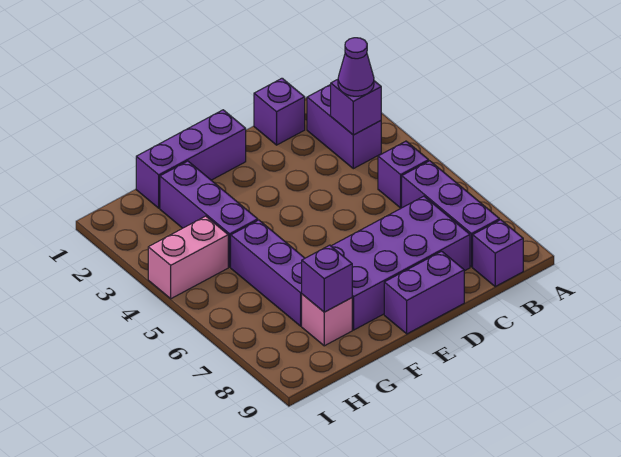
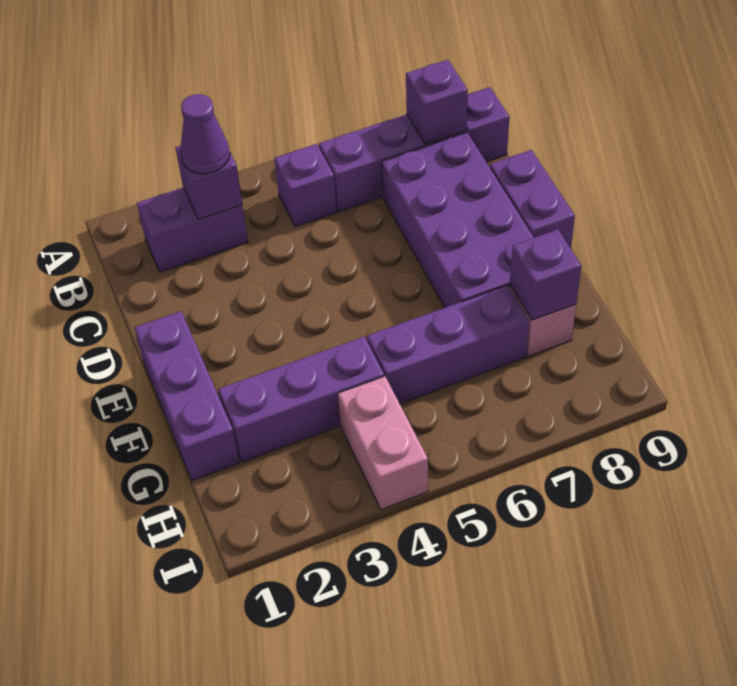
purple 1x1 brick [254,78,305,145] -> purple 1x1 brick moved to [406,60,468,144]

